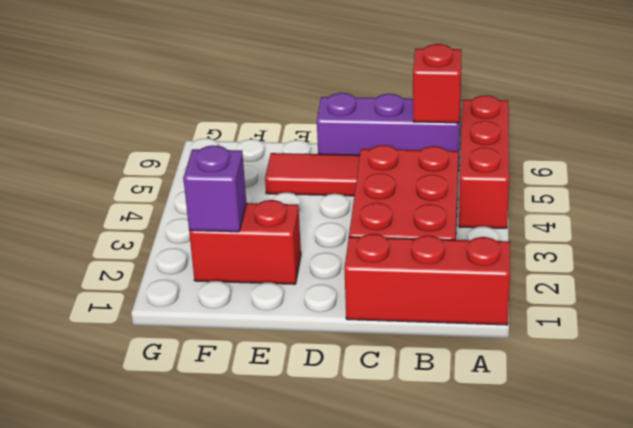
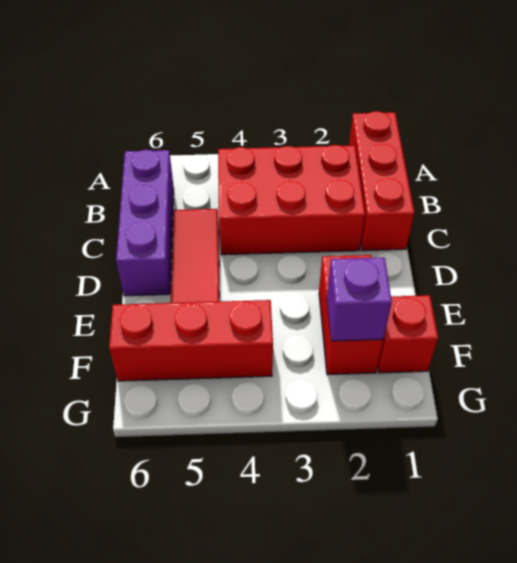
red 1x3 brick [459,96,509,228] -> red 1x3 brick moved to [109,300,273,381]
red 1x1 brick [413,44,462,123] -> red 1x1 brick moved to [378,295,438,373]

